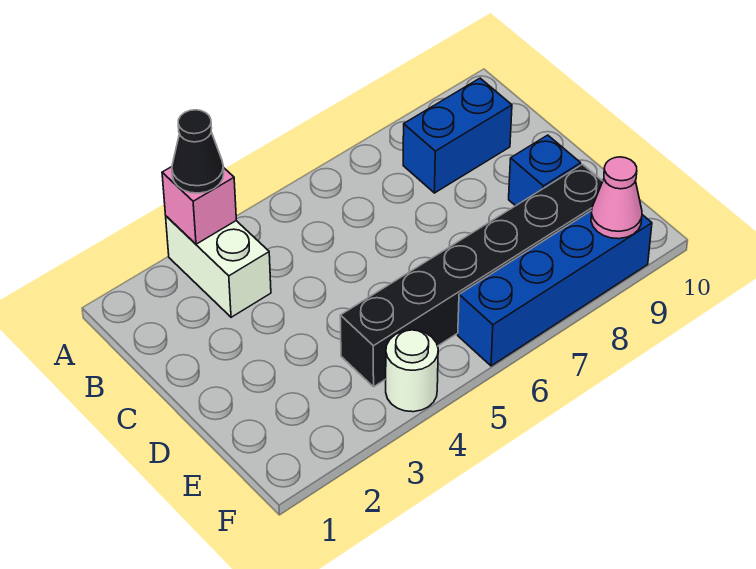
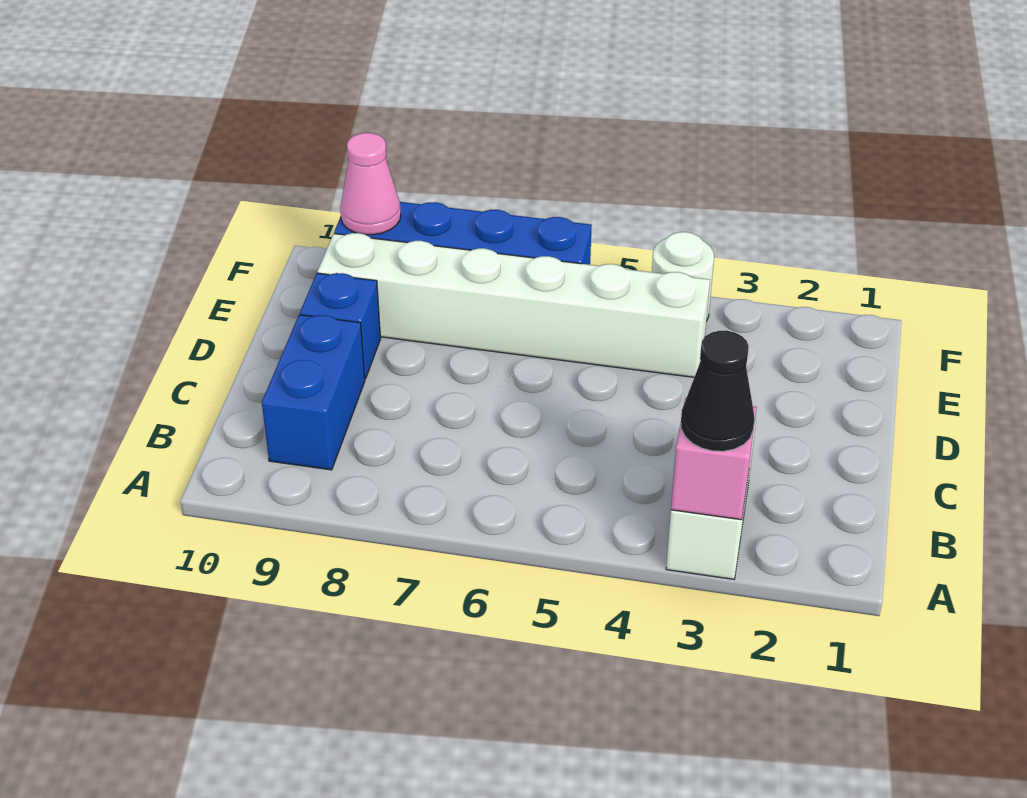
blue 1x2 brick [403,78,512,193] -> blue 1x2 brick turned to [262,315,365,470]
black 1x6 brick [340,164,603,387] -> white 1x6 brick [317,233,710,377]

